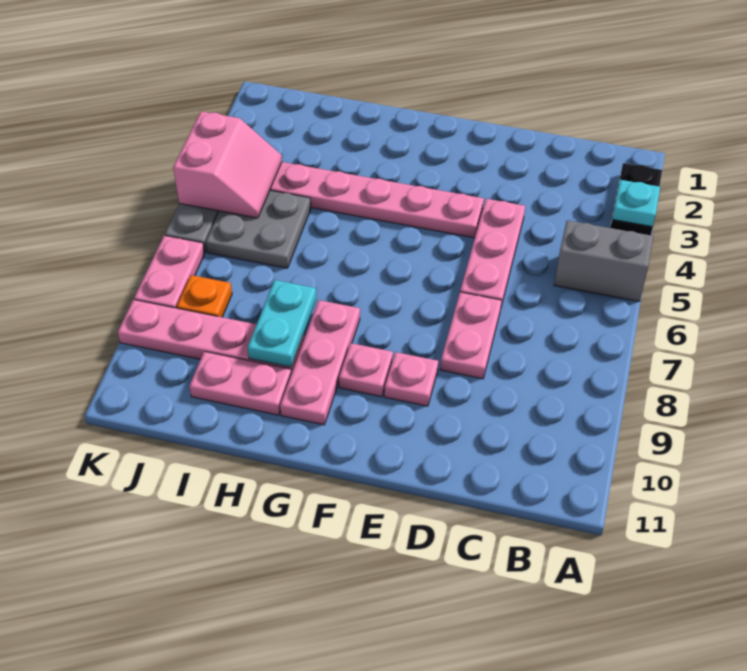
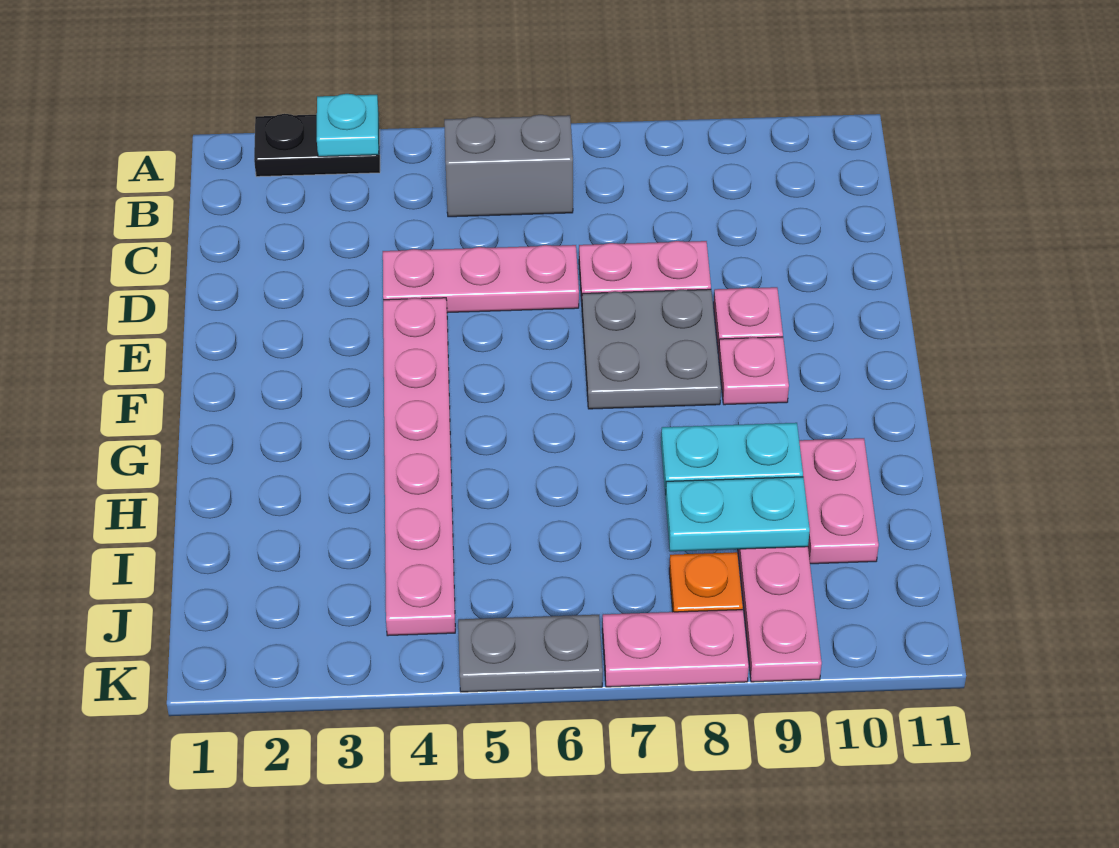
grey 1x2 brick [554,220,653,301] -> grey 1x2 brick turned to [444,115,573,217]
pink 1x3 plate [280,300,360,425] -> none
grey 2x2 plate [206,190,311,268] -> grey 2x2 plate moved to [582,289,721,409]
none -> cyan 1x2 plate [665,477,810,551]
pink 2x2 slope [173,111,282,218] -> none

